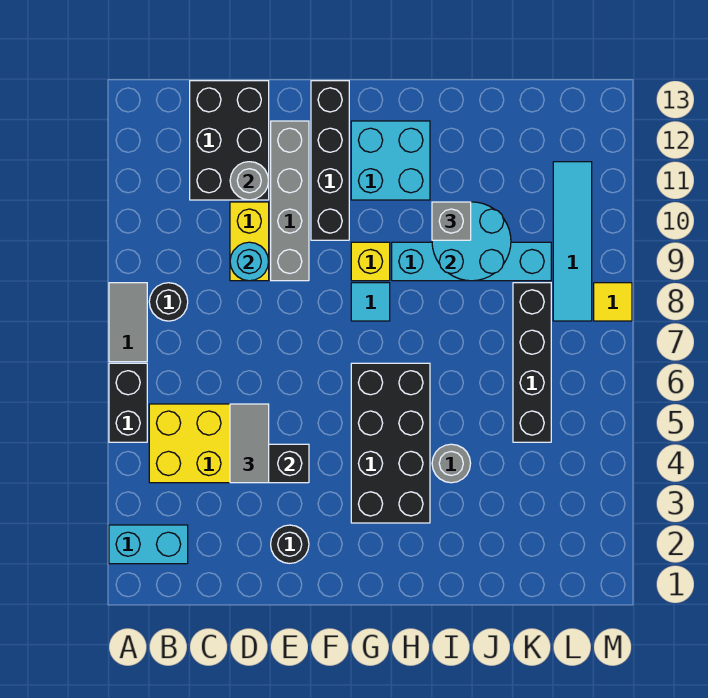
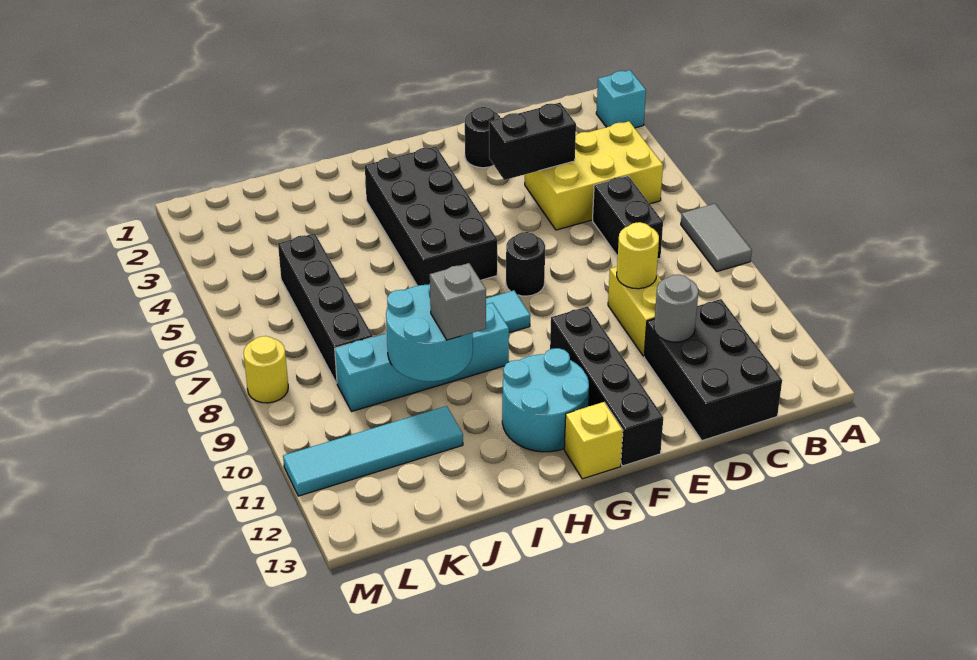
cyan 1x2 brick [109,525,188,564] -> cyan 1x1 brick [596,70,646,128]
black 1x2 brick [109,363,147,442] -> black 1x2 brick moved to [593,176,663,259]
black 1x1 round brick [149,283,188,321] -> black 1x1 round brick moved to [506,232,545,296]
grey 1x2 tile [230,404,269,483] -> none
cyan 1x1 round brick [230,242,269,281] -> yellow 1x1 round brick [617,222,659,289]
grey 1x4 brick [271,121,309,281] -> none
yellow 1x1 brick [351,242,390,281] -> yellow 1x1 brick moved to [564,402,623,479]
cyan 2x2 brick [351,121,430,200] -> cyan 2x2 round brick [502,348,589,452]
grey 1x1 round brick [432,444,471,483] -> none
cyan 1x4 tile [553,162,592,321] -> cyan 1x4 tile turned to [283,406,463,496]
yellow 1x1 tile [594,283,632,321] -> yellow 1x1 round brick [244,336,288,403]

